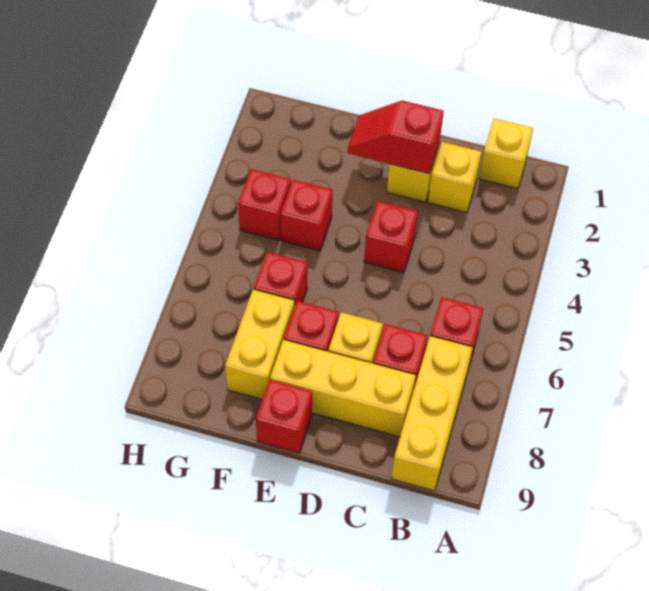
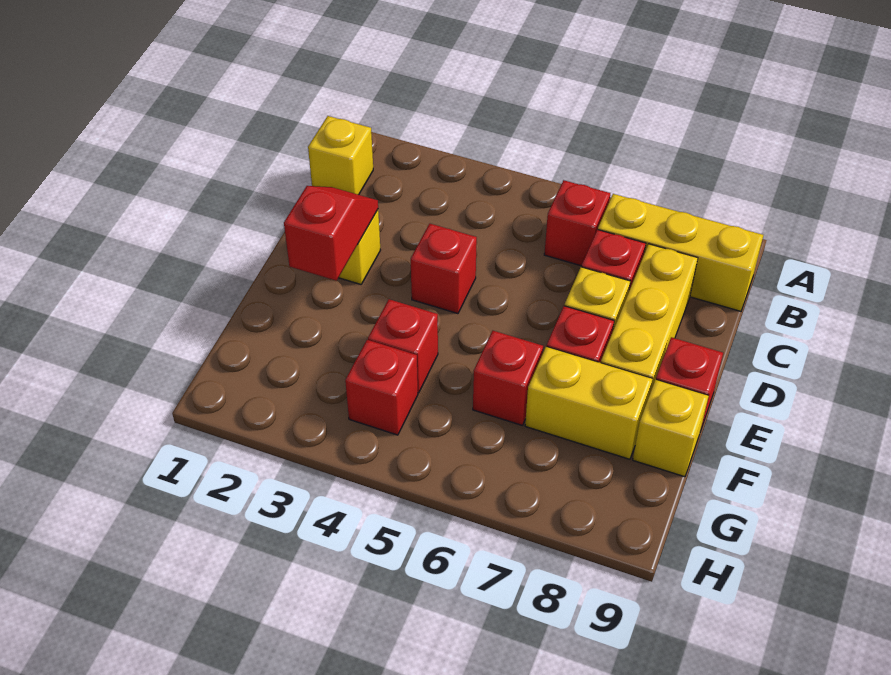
yellow 1x1 brick [428,142,481,213] -> yellow 1x1 brick moved to [633,380,709,477]
red 1x2 slope [347,100,444,174] -> red 1x2 slope turned to [284,186,378,281]

